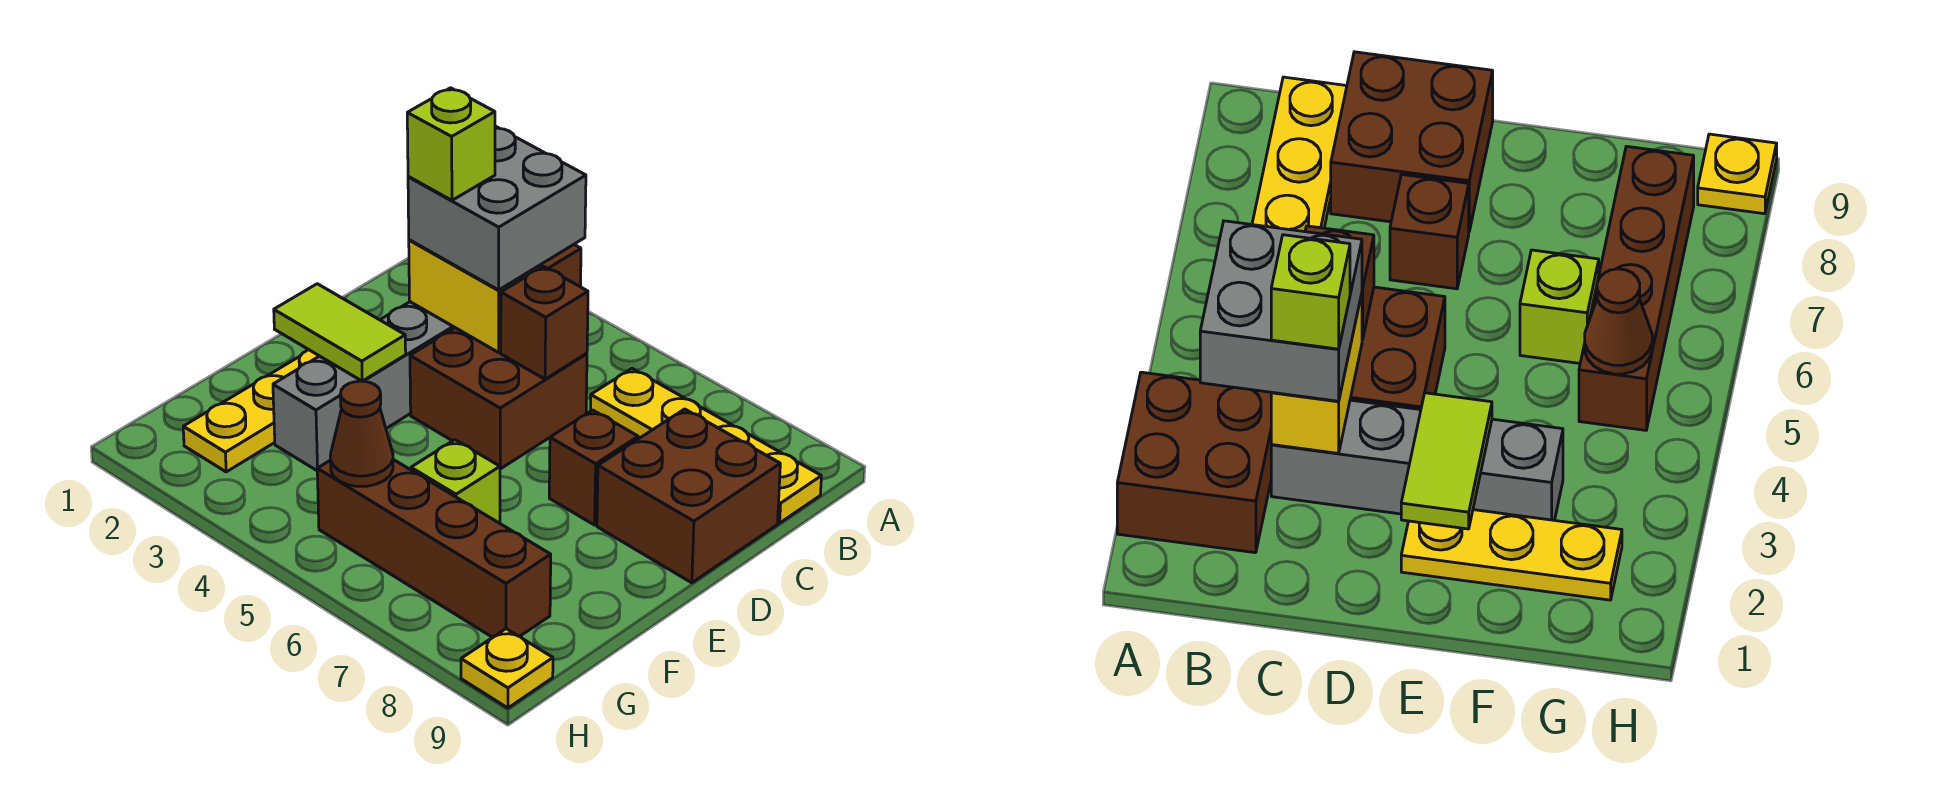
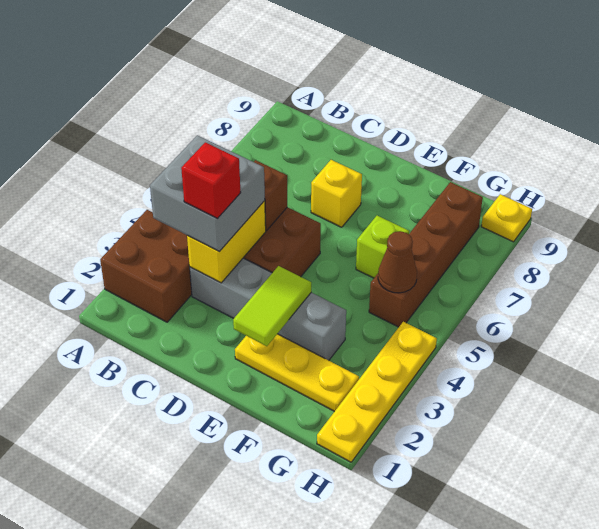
yellow 1x4 plate [591,369,821,523] -> yellow 1x4 plate moved to [317,322,437,462]
lime 1x1 brick [407,88,495,200] -> red 1x1 brick [181,142,241,219]
brown 2x2 brick [597,409,780,583] -> none
brown 1x1 brick [549,410,638,525] -> yellow 1x1 brick [311,160,362,227]

